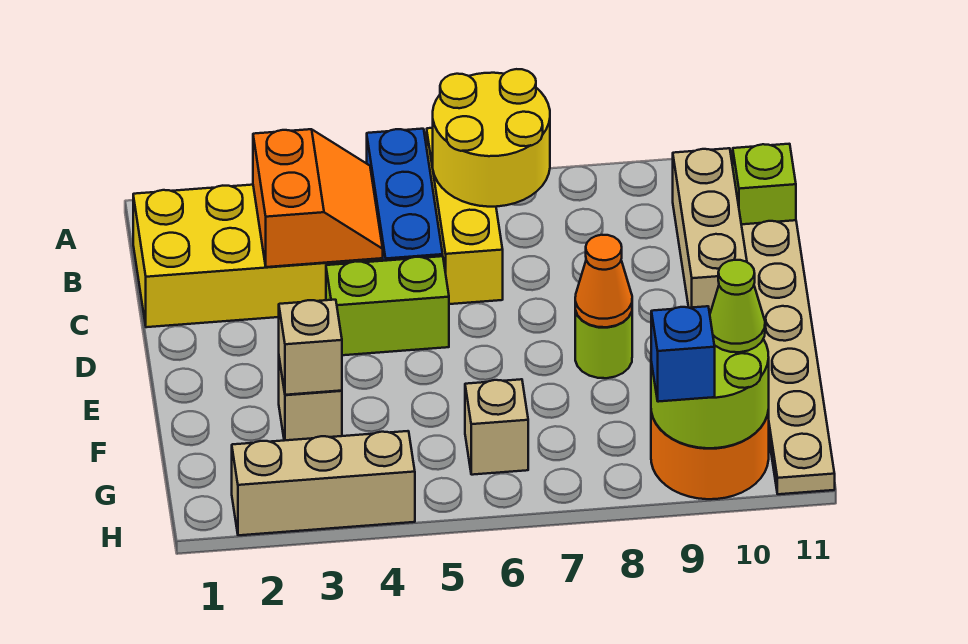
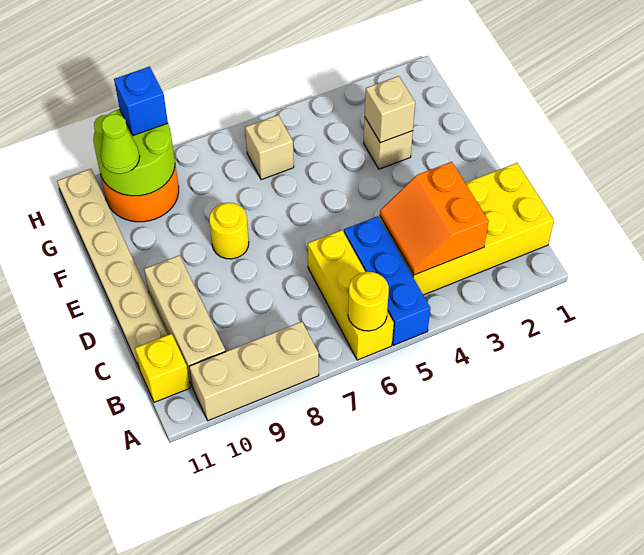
yellow 2x2 round brick [433,69,550,207] -> yellow 1x1 round brick [348,272,389,331]
lime 1x1 brick [733,144,796,224] -> yellow 1x1 brick [135,334,190,402]
lime 1x2 brick [326,256,449,355] -> none
lime 1x1 round brick [575,311,632,378] -> yellow 1x1 round brick [209,203,249,259]
orange 1x1 cone [575,235,632,327] -> none
tan 1x3 brick [232,431,415,535] -> tan 1x3 brick moved to [189,322,319,421]

